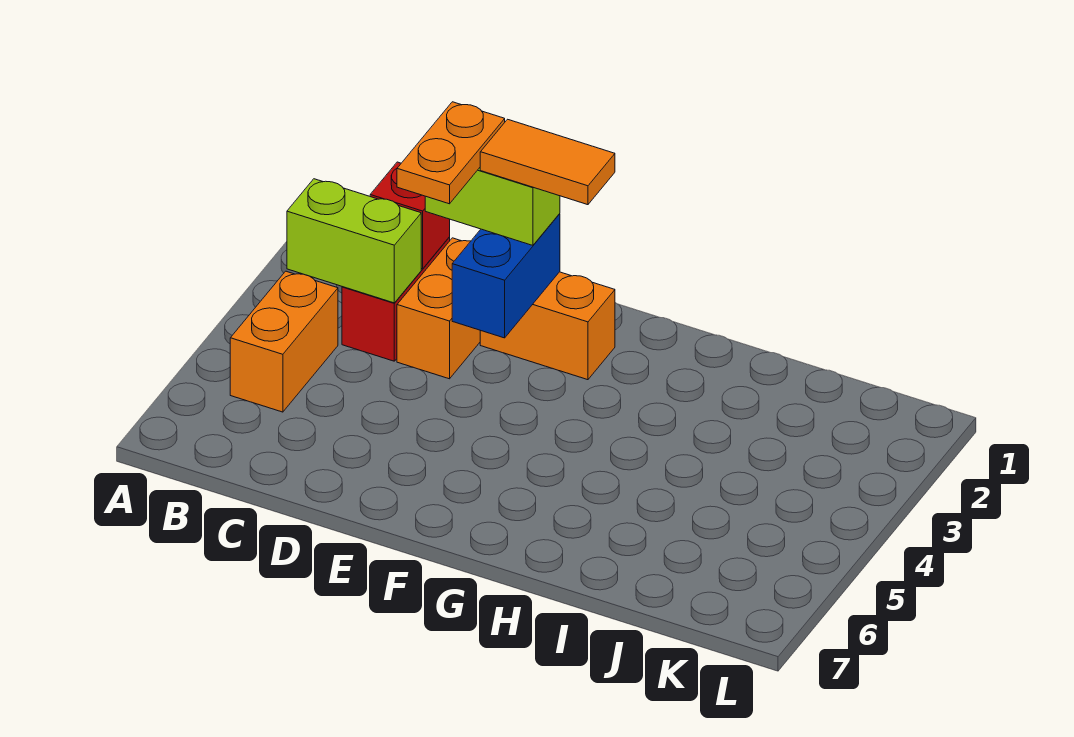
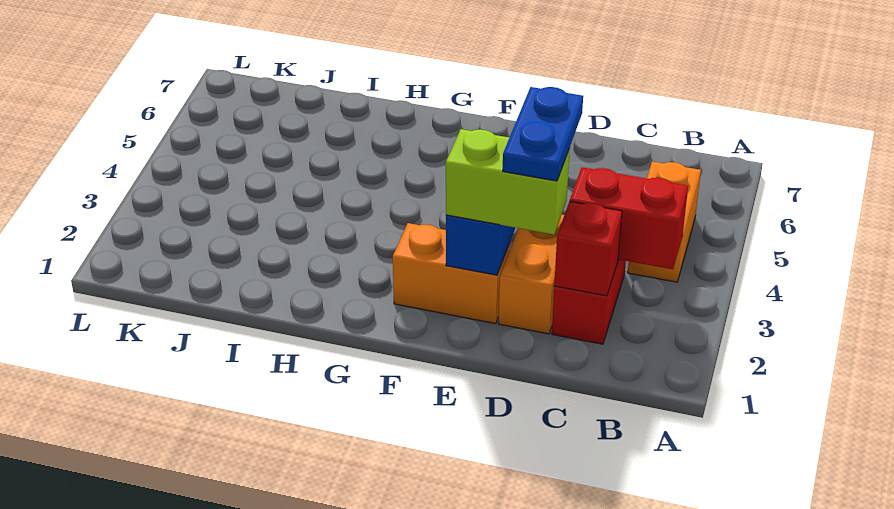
lime 1x2 brick [287,179,421,303] -> red 1x2 brick [570,167,688,269]
orange 1x2 plate [397,102,505,204] -> blue 1x2 plate [503,87,583,181]
orange 1x2 tile [480,119,615,205] -> none

